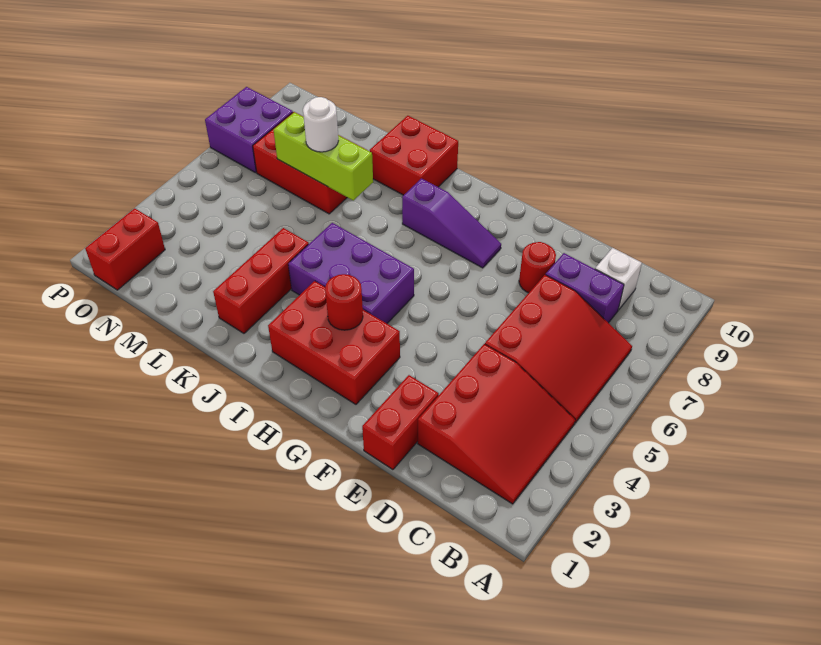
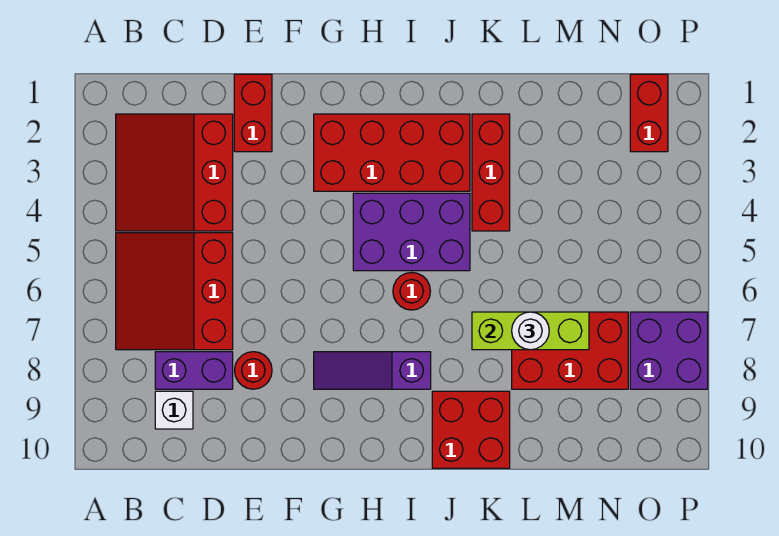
red 2x3 brick [268,281,400,404] -> red 2x4 brick [314,114,470,191]
red 1x1 round brick [325,274,363,330] -> red 1x1 round brick moved to [393,272,430,310]

